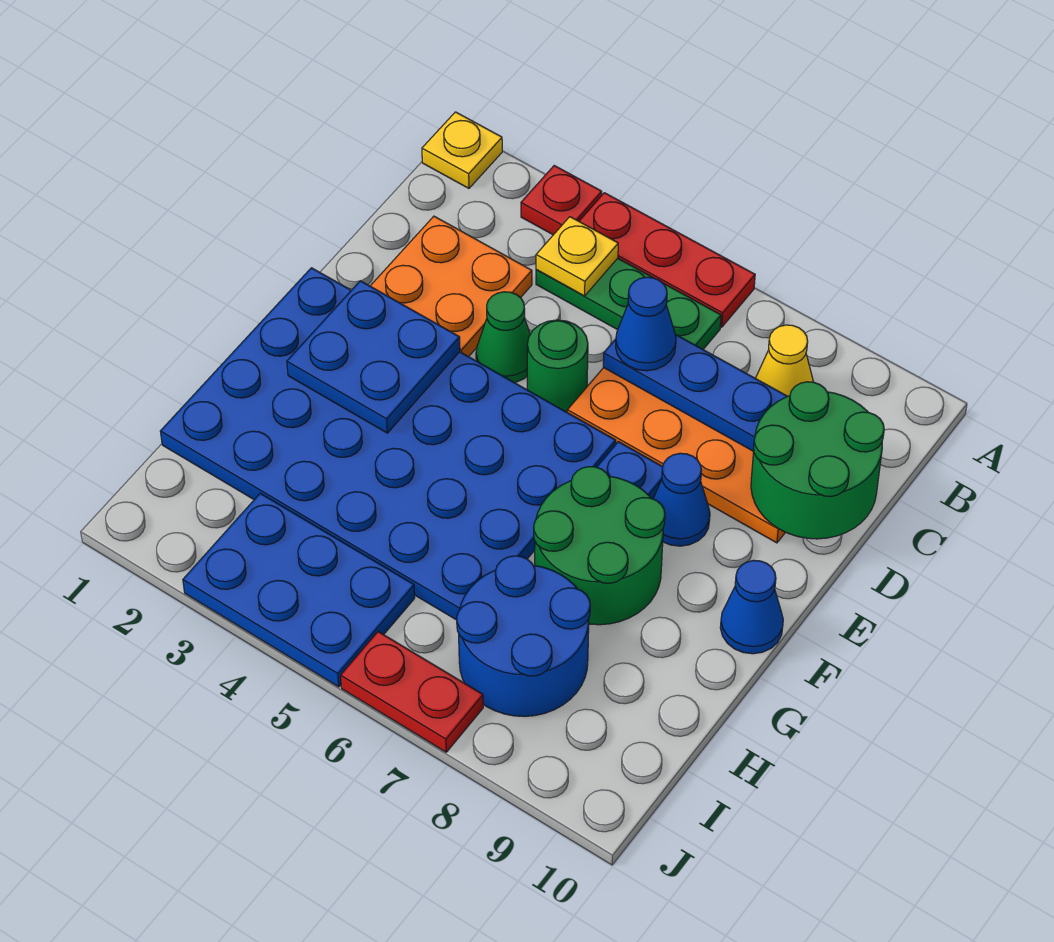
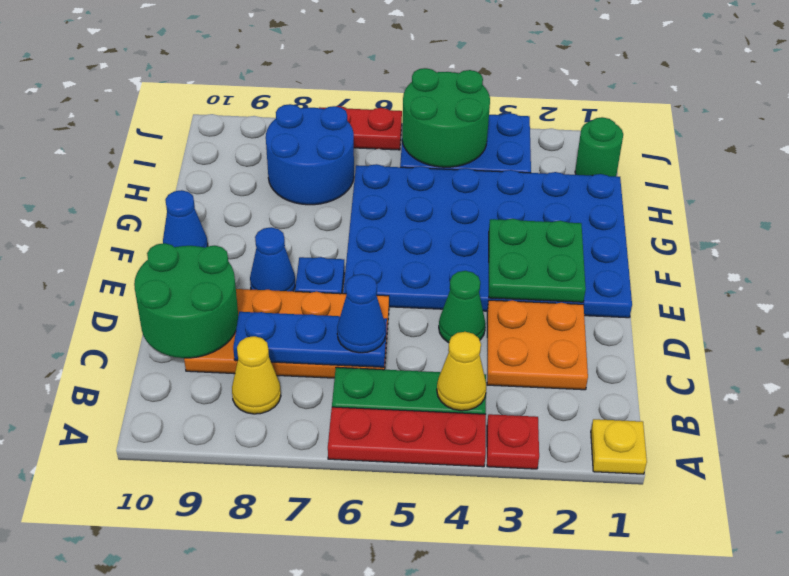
yellow 1x1 plate [536,217,618,296] -> yellow 1x1 cone [437,332,486,411]
green 1x1 round brick [527,320,588,412] -> green 1x1 round brick moved to [575,117,623,176]
blue 2x2 plate [287,281,460,433] -> green 2x2 plate [489,219,586,302]
green 2x2 round brick [534,467,665,625] -> green 2x2 round brick moved to [402,68,490,167]

